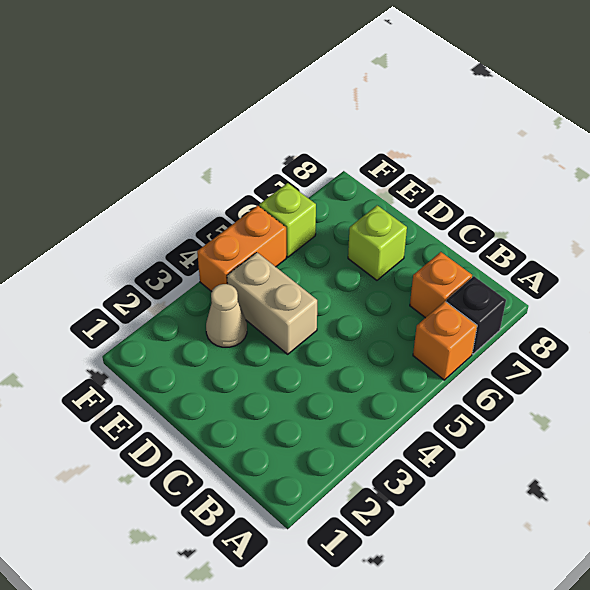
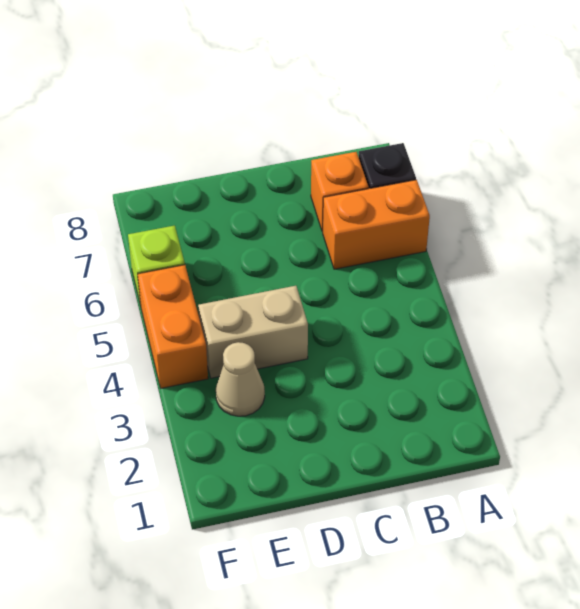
orange 1x1 brick [413,301,477,380] -> orange 1x2 brick [323,180,430,269]
lime 1x1 brick [348,205,407,280] -> none

